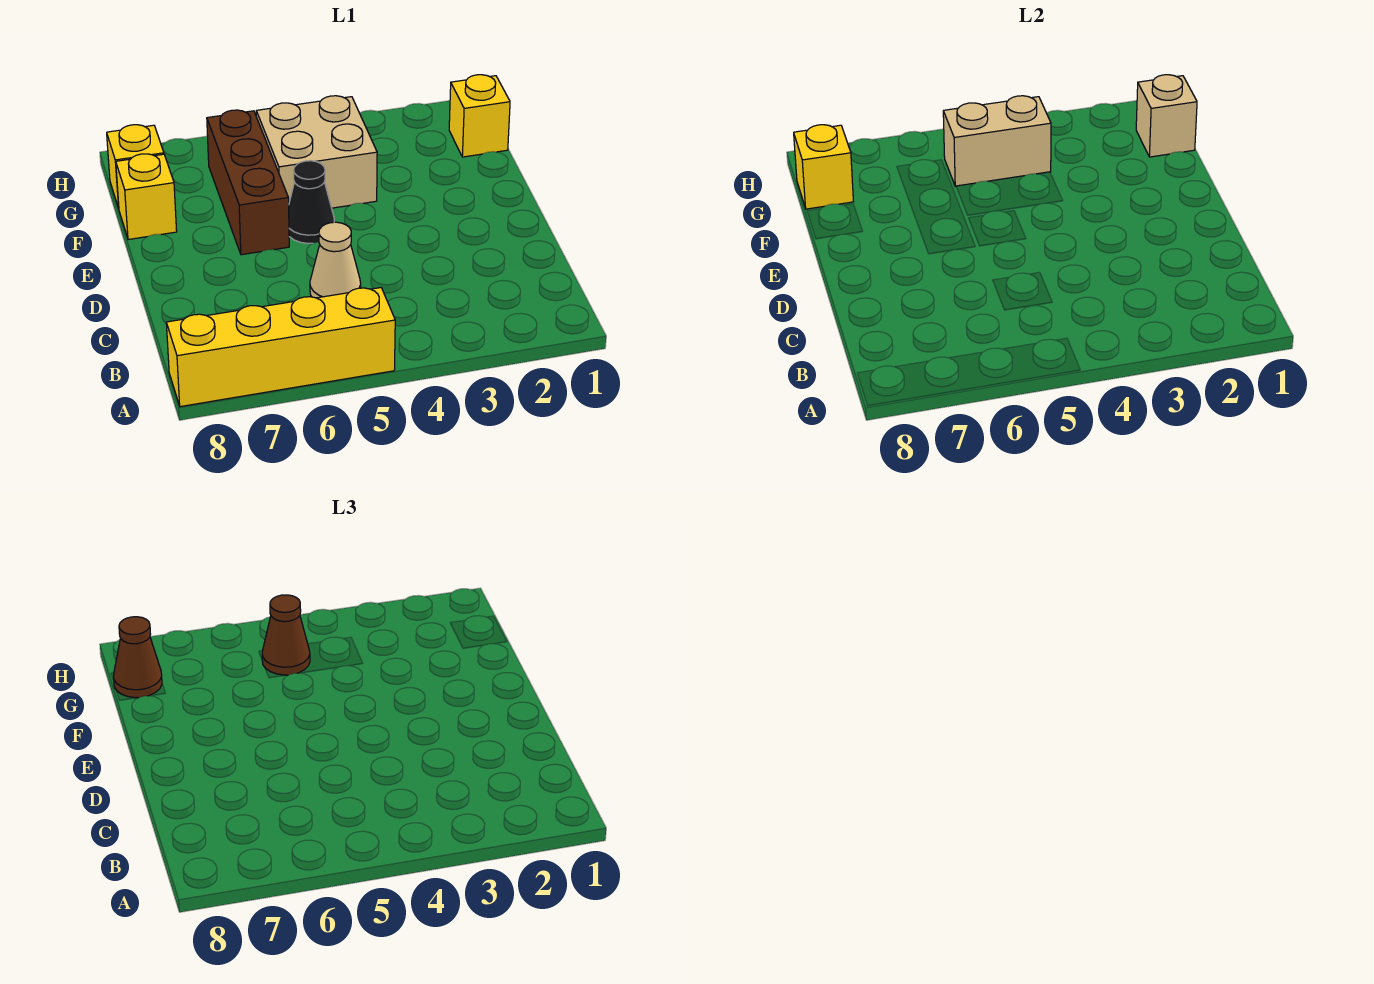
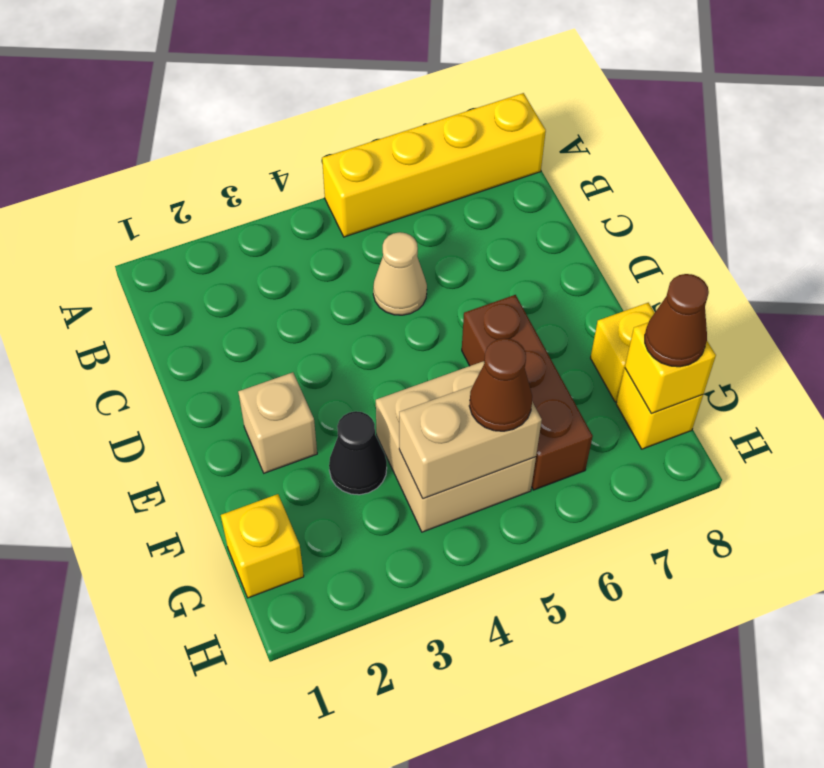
black 1x1 cone [289,161,334,243] -> black 1x1 cone moved to [329,411,387,495]
tan 1x1 brick [1136,75,1197,157] -> tan 1x1 brick moved to [238,372,317,473]

